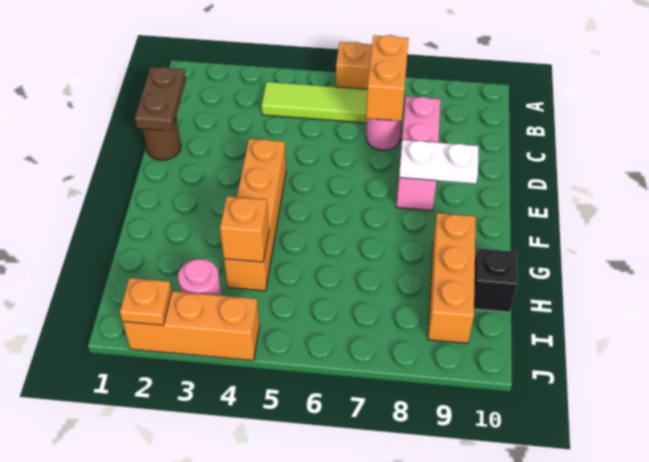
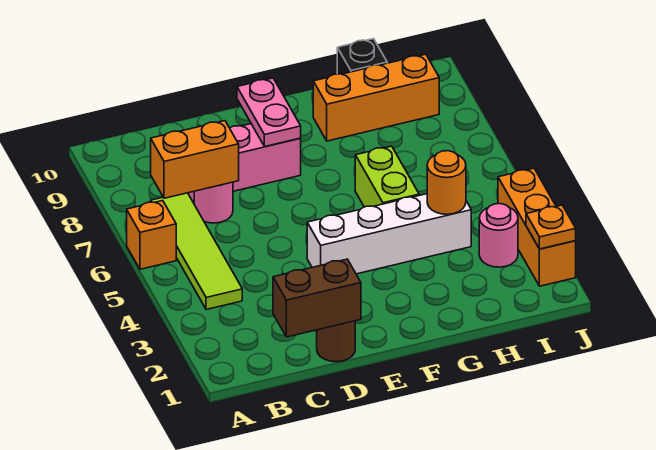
brown 1x2 plate [135,67,186,131] -> brown 1x2 brick [273,259,361,337]
orange 1x4 brick [224,139,286,291] -> white 1x4 brick [307,194,471,274]
white 1x2 plate [399,140,478,184] -> pink 1x2 plate [237,78,301,147]
none -> lime 1x2 brick [355,146,419,207]
orange 1x1 brick [220,196,269,262] -> orange 1x1 round brick [427,151,466,214]

